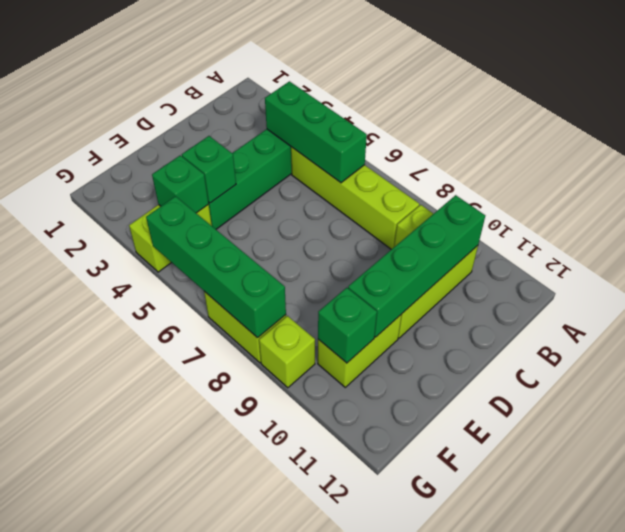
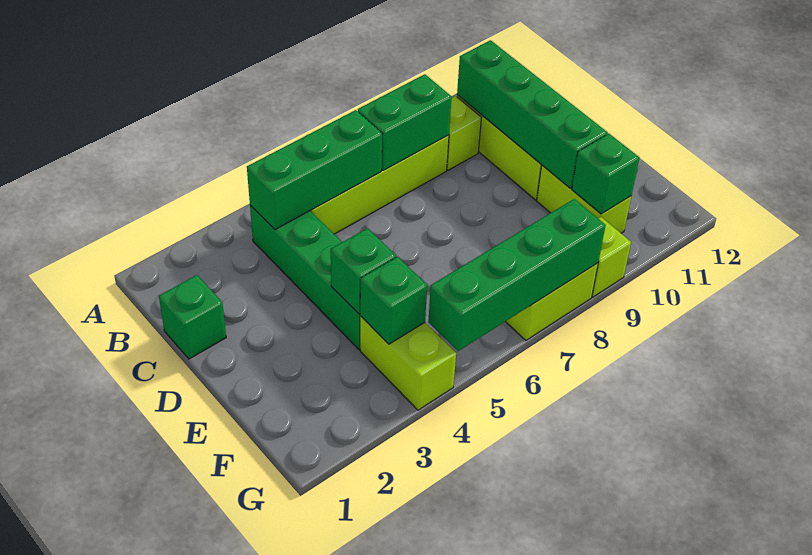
none -> green 1x2 brick [358,74,452,170]
none -> green 1x1 brick [159,275,226,359]

